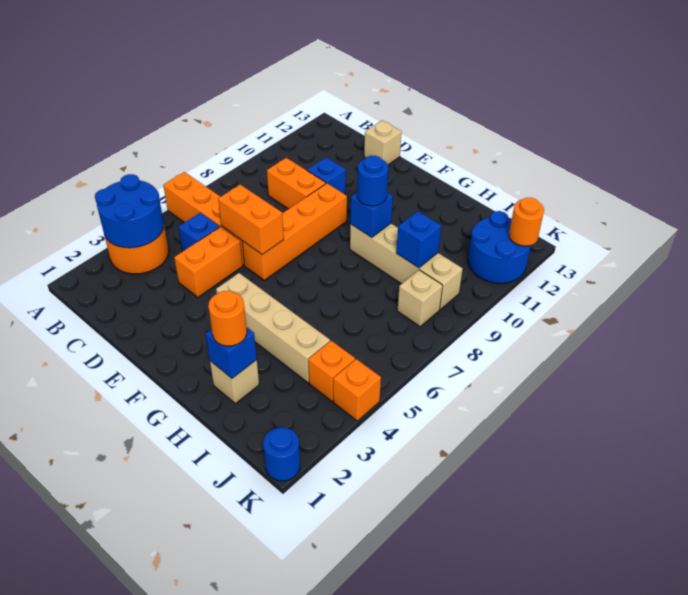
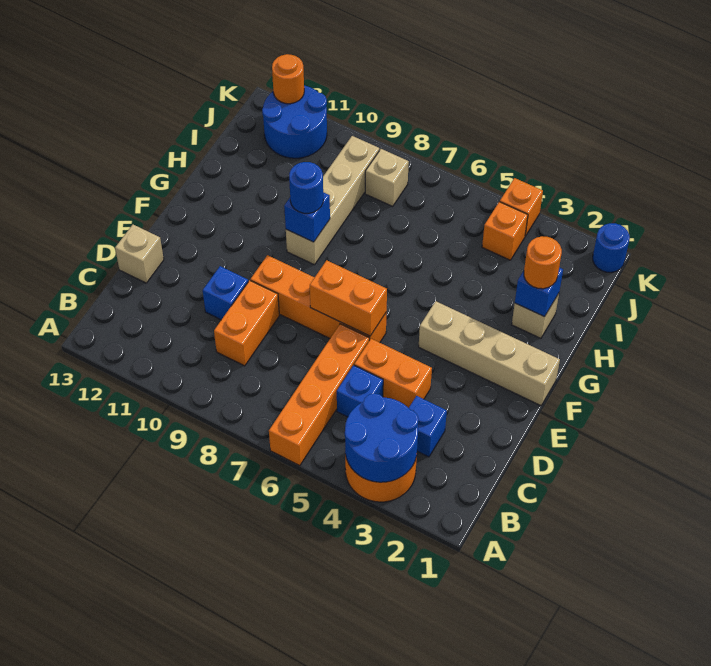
orange 1x2 brick [218,185,284,255] -> orange 1x2 brick turned to [310,260,387,336]
tan 1x4 brick [216,273,330,383] -> tan 1x4 brick turned to [419,301,560,406]
blue 1x1 brick [396,211,441,268] -> blue 1x1 brick moved to [409,396,447,457]

